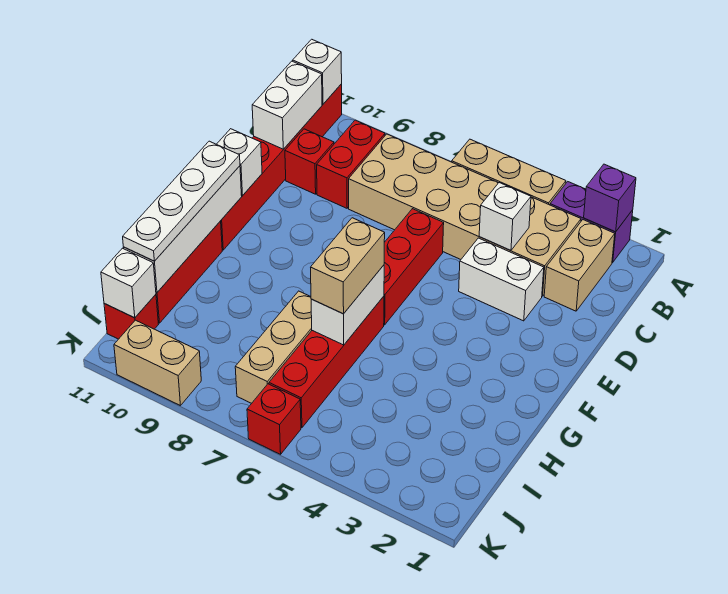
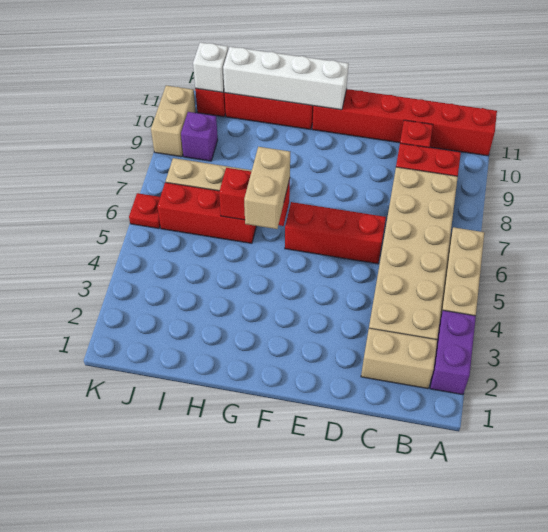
purple 1x1 brick [584,164,636,232] -> purple 1x1 brick moved to [181,112,218,161]
white 1x1 brick [293,39,342,104] -> none
white 1x2 brick [252,61,322,149] -> none
white 1x1 brick [479,183,531,251] -> none
white 1x2 brick [459,238,544,321] -> none
white 1x1 brick [217,129,262,196] -> none
white 1x4 plate [123,141,240,261] -> none
red 1x4 brick [269,296,384,428] -> red 1x3 brick [157,182,256,243]
white 1x2 brick [311,265,384,345] -> red 1x2 brick [219,168,290,226]
tan 1x2 brick [311,218,385,314] -> tan 1x2 brick turned to [244,147,290,229]
red 1x1 brick [247,384,301,454] -> red 1x1 plate [129,193,160,228]

